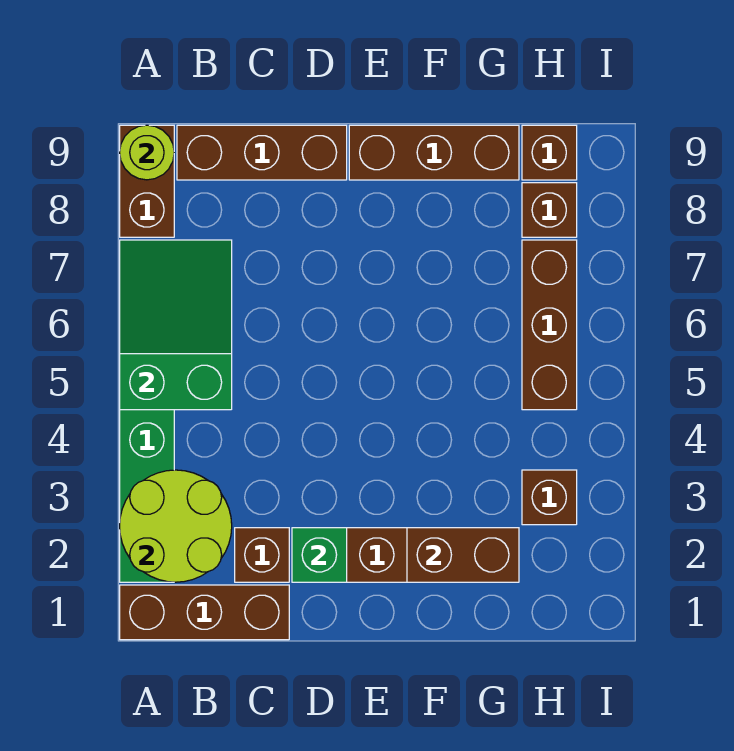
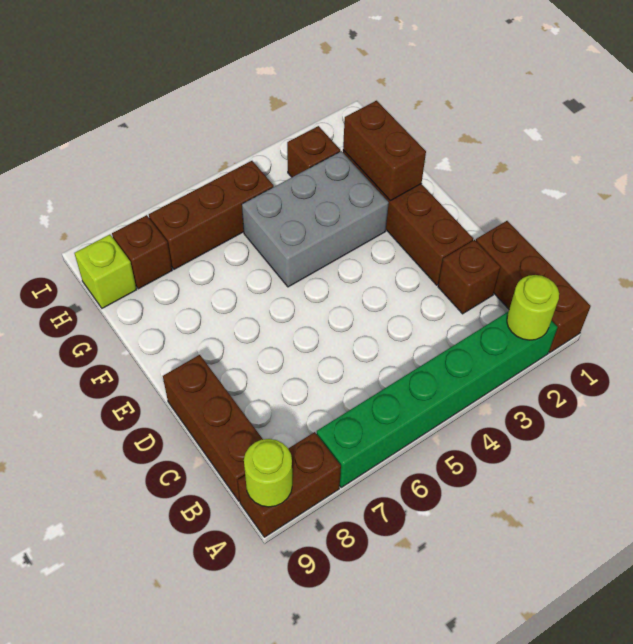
lime 2x2 round brick [120,470,232,582] -> lime 1x1 round brick [507,275,559,340]
green 2x3 slope [120,240,232,410] -> none
green 1x1 brick [292,528,347,582] -> none
brown 1x3 brick [349,125,519,180] -> none
none -> grey 2x3 brick [242,151,389,287]
brown 1x1 brick [522,125,577,180] -> lime 1x1 brick [75,235,137,308]

